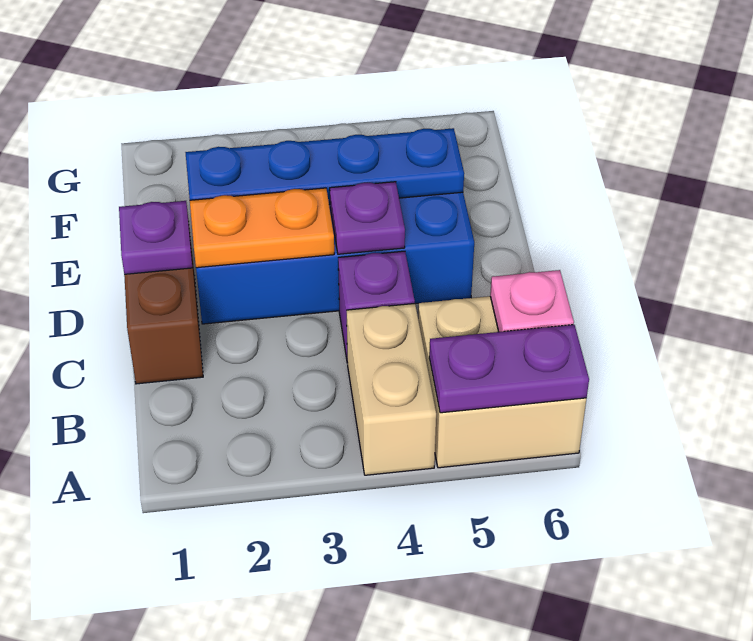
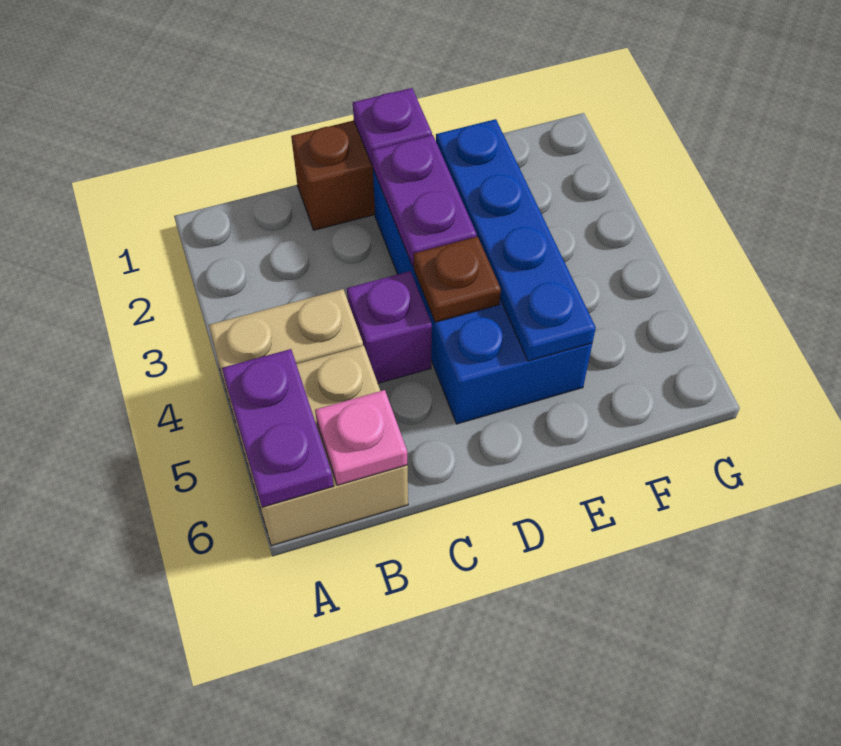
orange 1x2 plate [190,188,334,268] -> purple 1x2 plate [372,135,477,267]
purple 1x1 plate [330,182,405,254] -> brown 1x1 plate [414,237,501,322]

